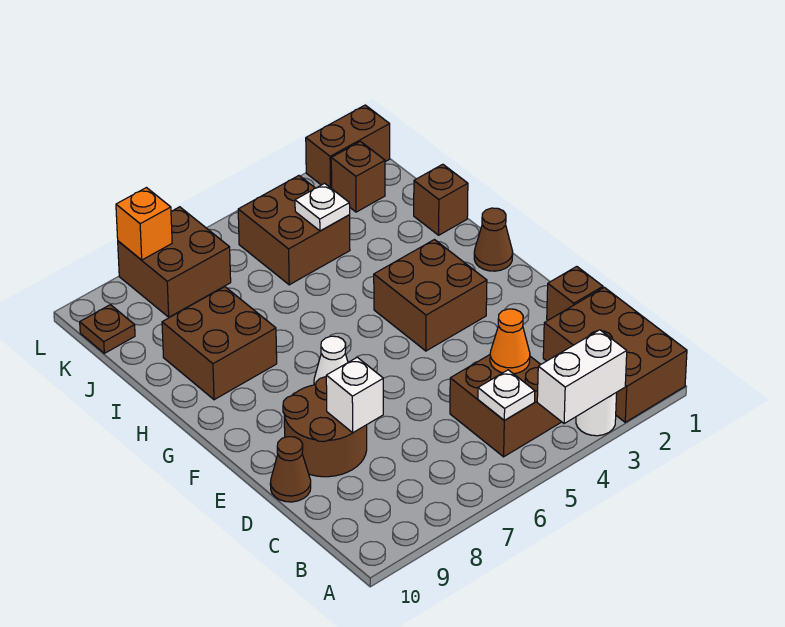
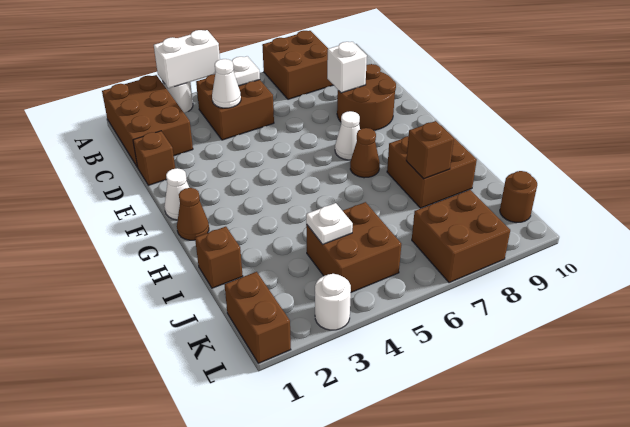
orange 1x1 cone [490,309,530,374] -> white 1x1 cone [212,59,241,108]
brown 1x1 cone [270,437,311,502] -> brown 1x1 cone moved to [350,128,380,178]
none -> white 1x1 cone [164,168,189,220]
brown 2x2 brick [374,240,487,351] -> brown 2x2 brick moved to [262,31,333,99]
brown 1x1 brick [331,142,385,212] -> brown 1x1 brick moved to [406,121,454,179]
brown 1x1 plate [80,305,135,353] -> brown 1x1 round brick [500,171,537,223]
brown 1x2 brick [306,105,390,189] -> brown 1x2 brick turned to [225,272,291,363]
none -> white 1x1 round brick [315,274,351,330]
orange 1x1 brick [116,188,172,260] -> none

